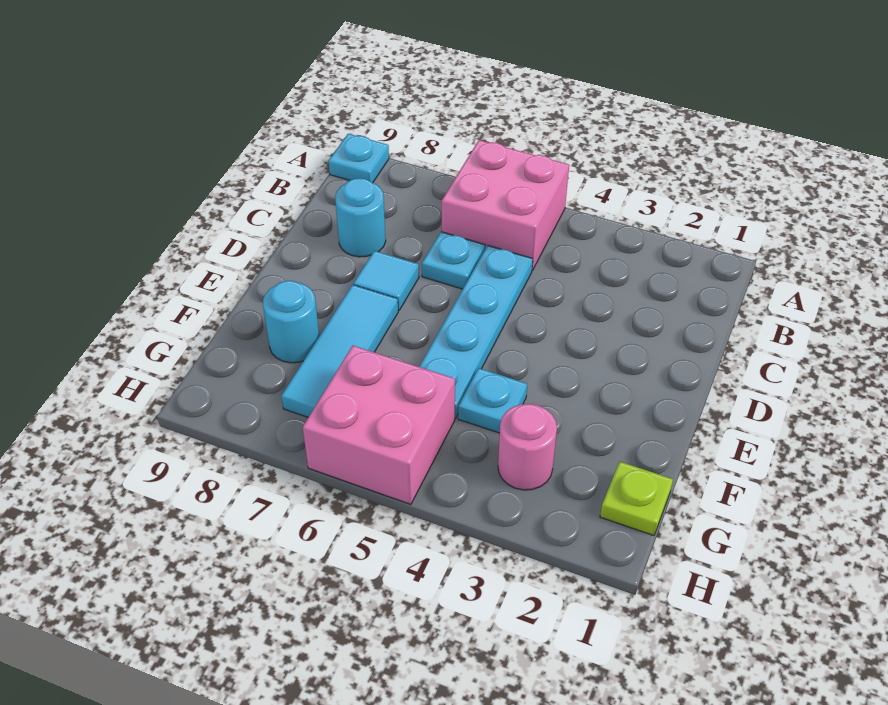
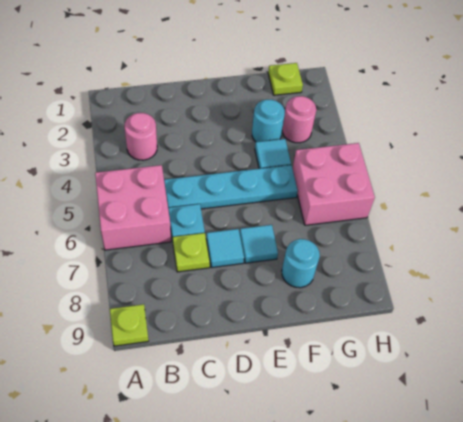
cyan 1x1 plate [329,134,389,183] -> lime 1x1 plate [110,304,149,346]
none -> pink 1x1 round brick [125,113,157,160]
none -> lime 1x1 plate [173,233,210,272]
cyan 1x1 round brick [335,178,386,257] -> cyan 1x1 round brick moved to [252,99,285,142]
cyan 1x3 tile [282,285,398,417] -> cyan 1x1 tile [240,225,278,263]
cyan 1x1 plate [458,368,527,433] -> cyan 1x1 tile [255,139,291,169]

